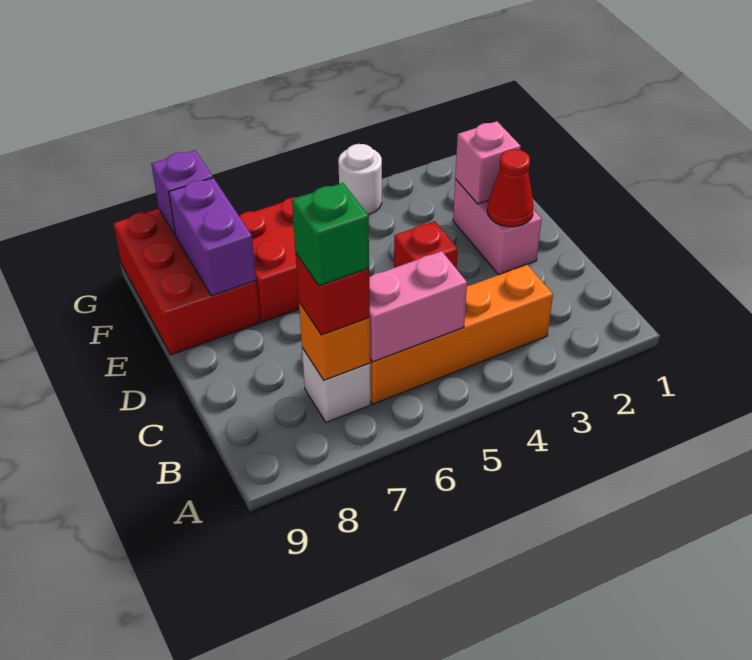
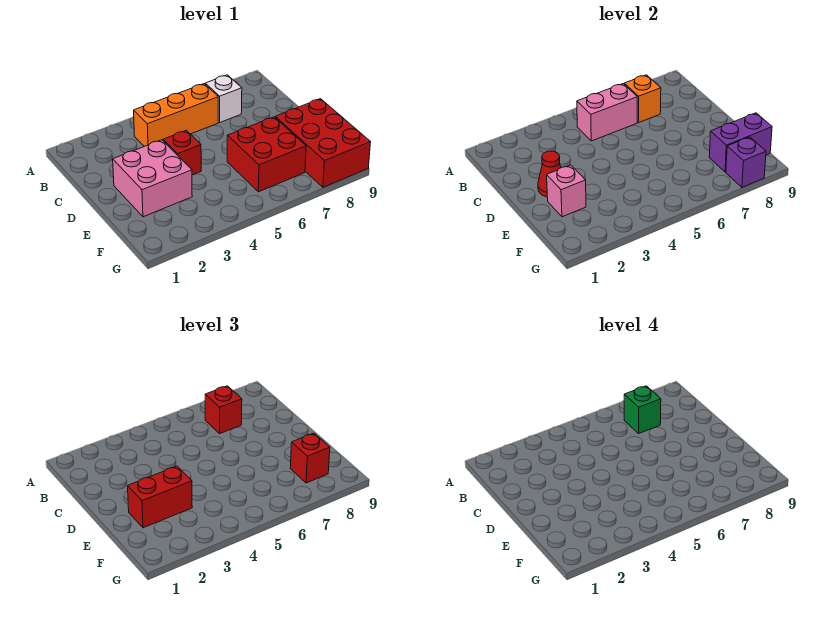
orange 1x4 brick [370,265,553,404] -> orange 1x3 brick [134,84,218,146]
pink 1x2 brick [453,179,542,275] -> pink 2x2 brick [113,140,192,217]
none -> red 1x2 brick [128,466,192,528]
purple 1x2 brick [169,178,256,296] -> purple 1x2 brick turned to [709,113,772,172]
none -> red 1x1 brick [290,433,330,483]
white 1x1 round brick [338,144,382,214] -> none

